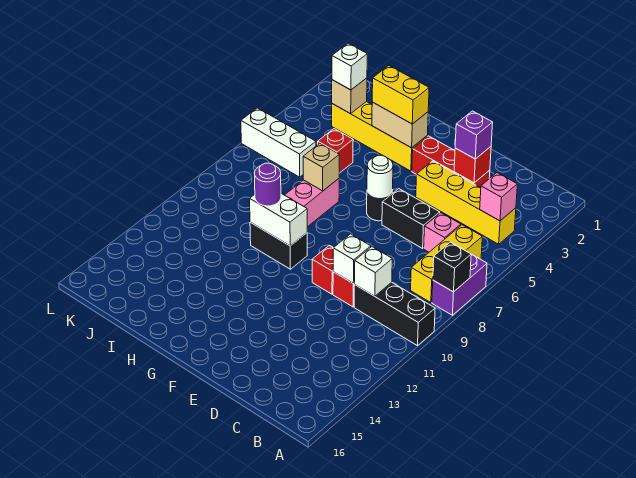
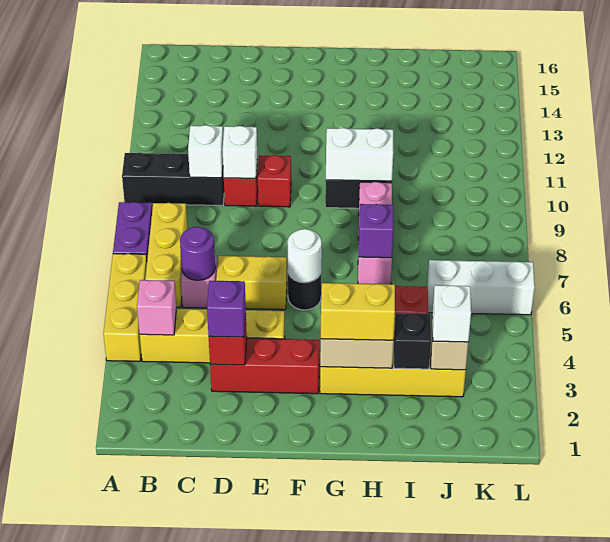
none -> yellow 1x3 brick [103,254,147,361]
black 1x1 brick [433,242,471,292] -> black 1x1 brick moved to [394,313,431,369]
black 1x2 brick [382,189,440,248] -> yellow 1x2 brick [216,256,287,310]
tan 1x1 brick [303,143,339,191] -> purple 1x1 brick [359,204,393,258]
purple 1x1 round brick [254,163,281,206] -> purple 1x1 round brick moved to [180,227,215,280]

